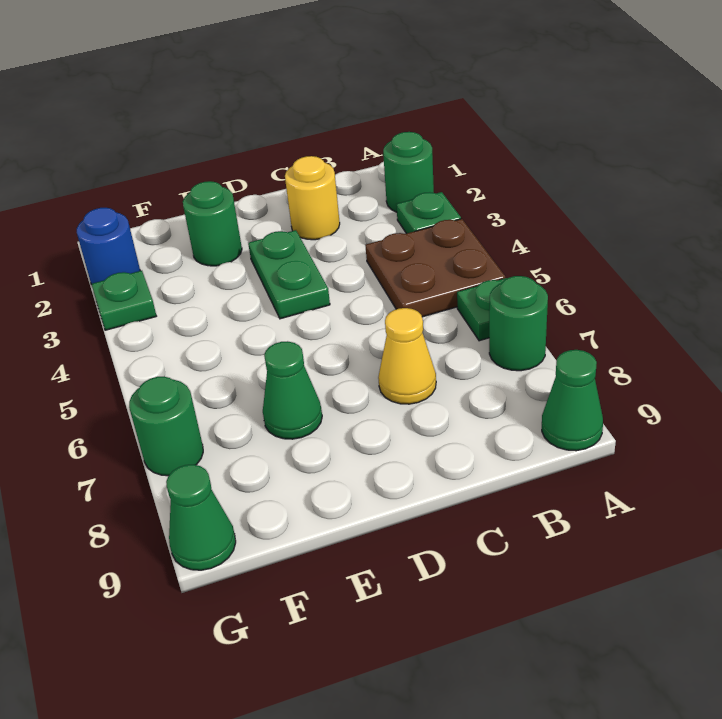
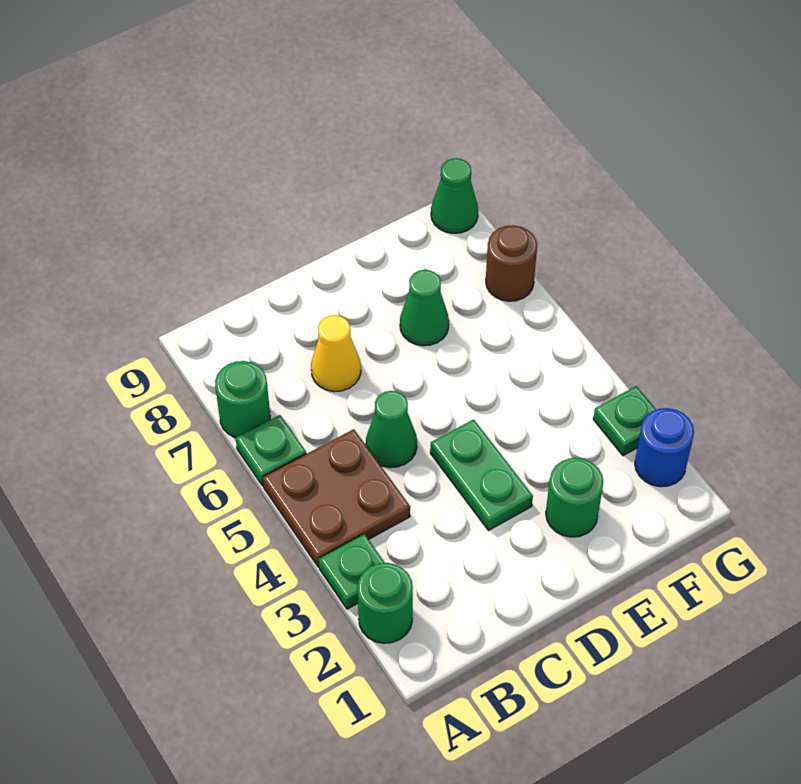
green 1x1 cone [542,350,603,451] -> green 1x1 cone moved to [366,391,417,468]
yellow 1x1 round brick [285,156,340,240] -> none
green 1x1 round brick [129,377,203,476] -> brown 1x1 round brick [486,225,537,301]

